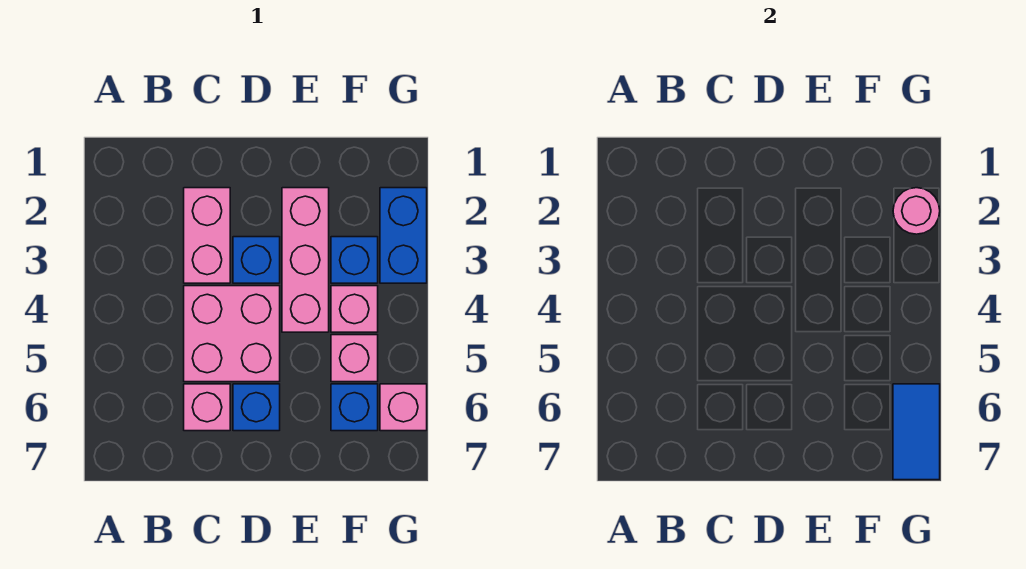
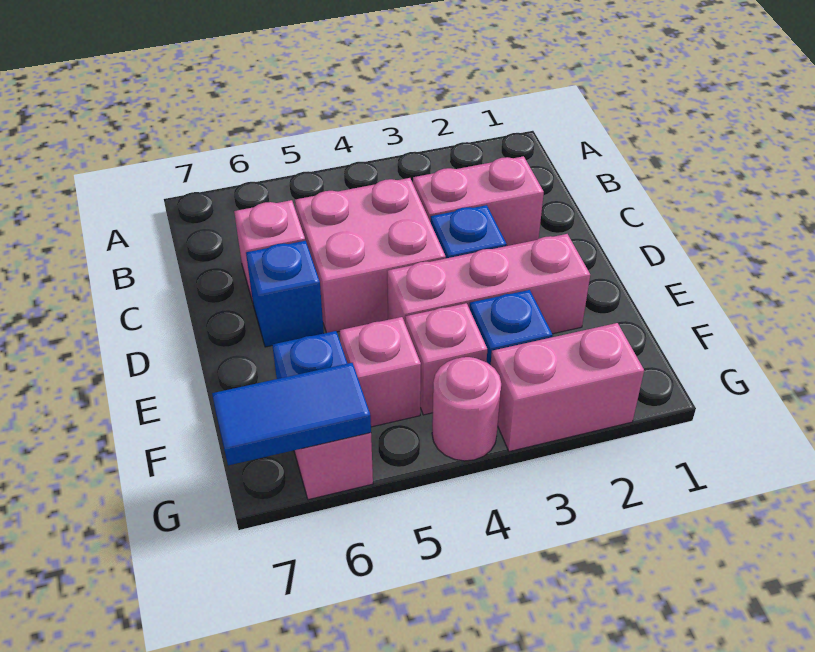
blue 1x2 brick [380,188,427,283] -> pink 1x2 brick [491,323,644,452]
pink 1x1 round brick [893,188,940,234] -> pink 1x1 round brick moved to [432,357,501,461]

